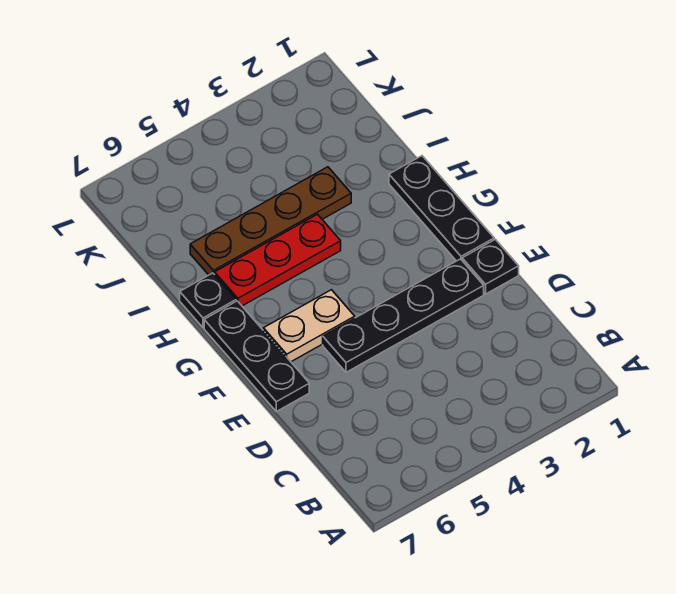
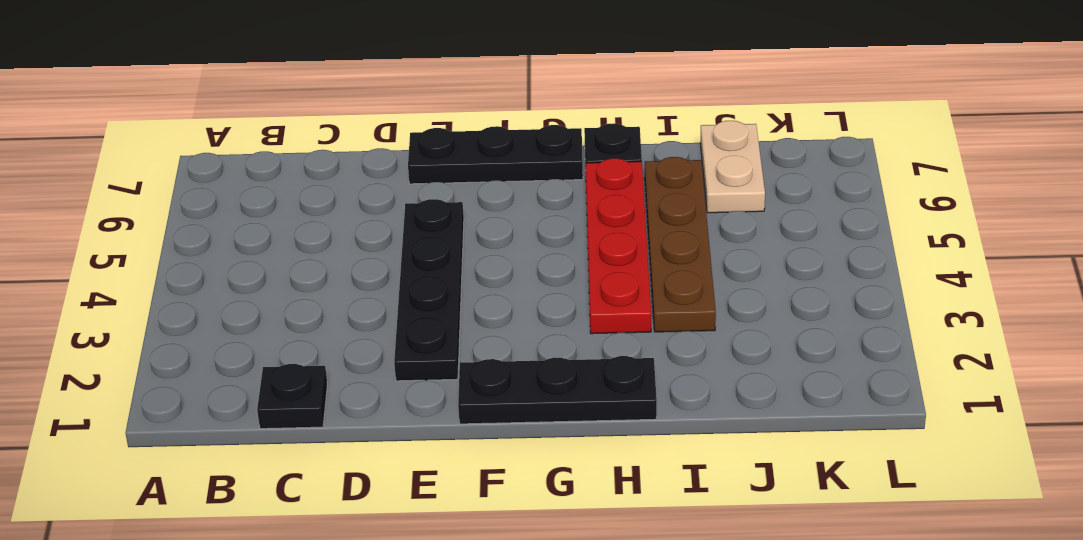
black 1x1 plate [462,239,519,294] -> black 1x1 plate moved to [257,364,327,429]
tan 1x2 plate [263,290,355,362] -> tan 1x2 plate moved to [700,121,765,213]
red 1x3 plate [215,214,341,306] -> red 1x4 plate [585,158,651,334]

